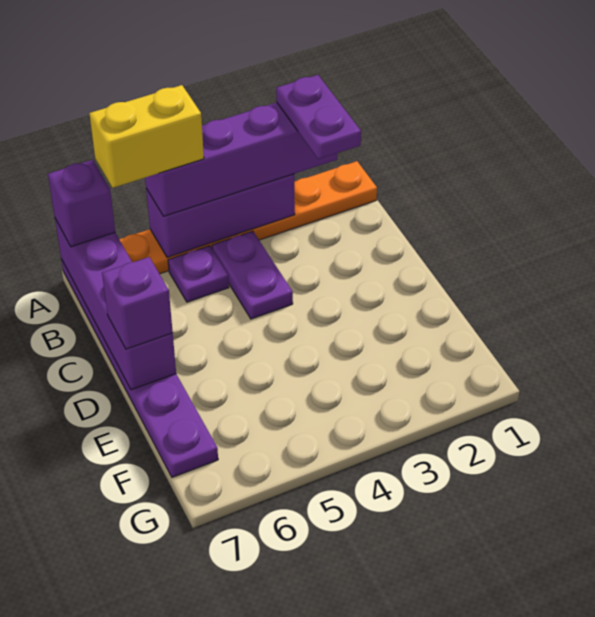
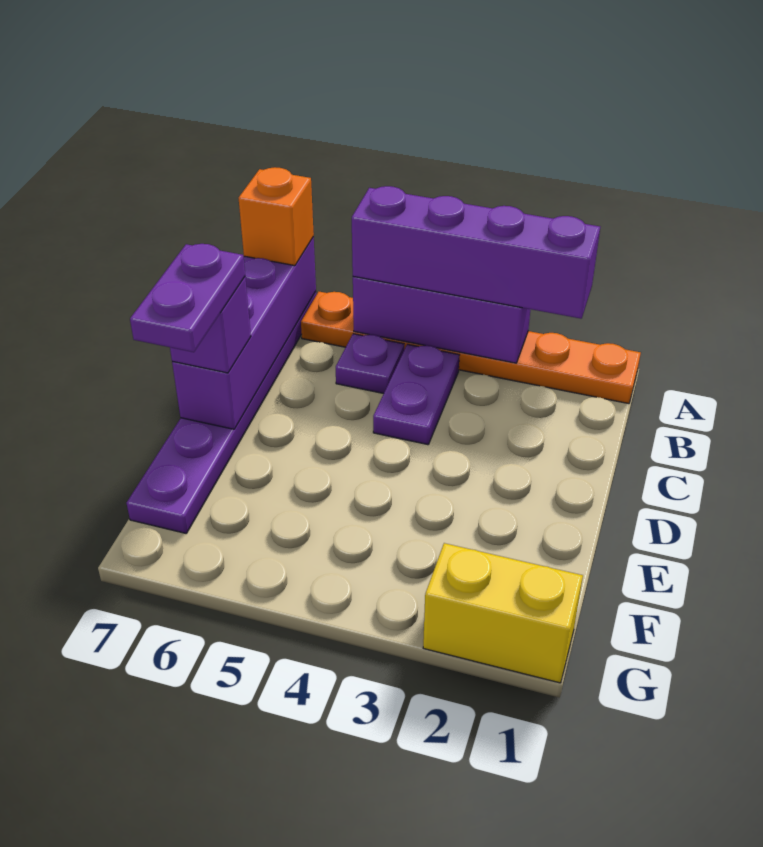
purple 1x2 plate [276,75,361,159] -> purple 1x2 plate moved to [130,244,245,352]
yellow 1x2 brick [89,85,204,188] -> yellow 1x2 brick moved to [423,543,583,683]
purple 1x1 brick [48,160,115,247] -> orange 1x1 brick [239,167,314,266]

